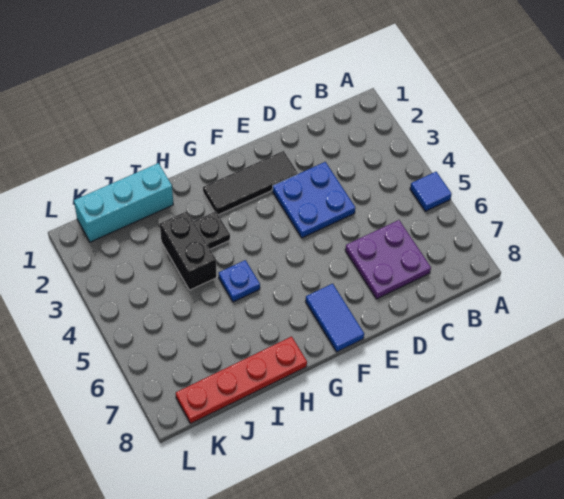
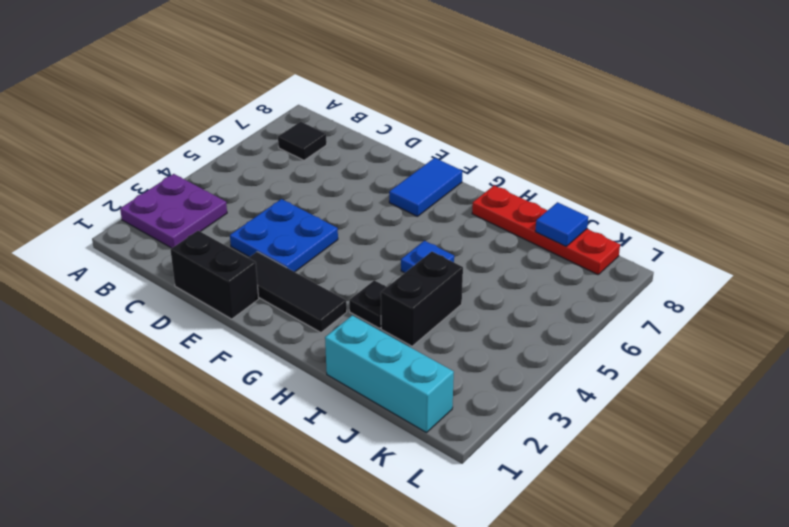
blue 1x1 tile [410,172,452,211] -> blue 1x1 tile moved to [535,202,588,246]
none -> black 1x1 tile [278,122,327,160]
purple 2x2 plate [345,220,431,299] -> purple 2x2 plate moved to [120,174,227,248]
none -> black 1x2 brick [171,231,259,319]

